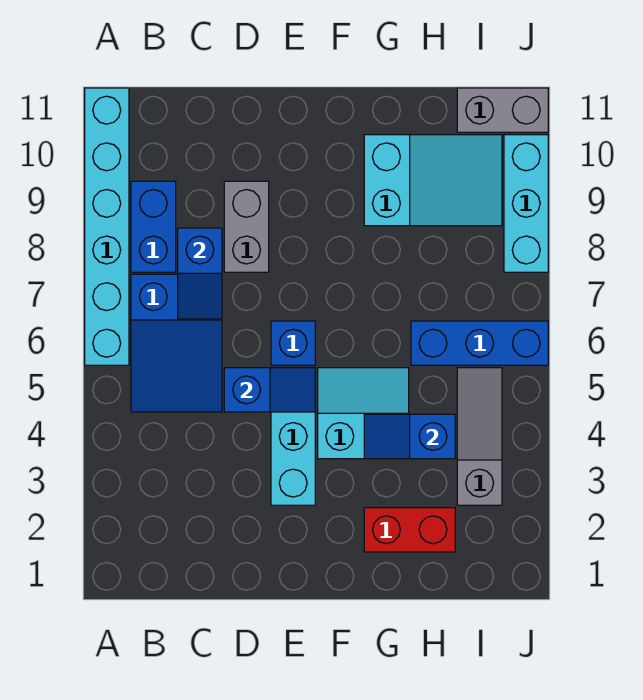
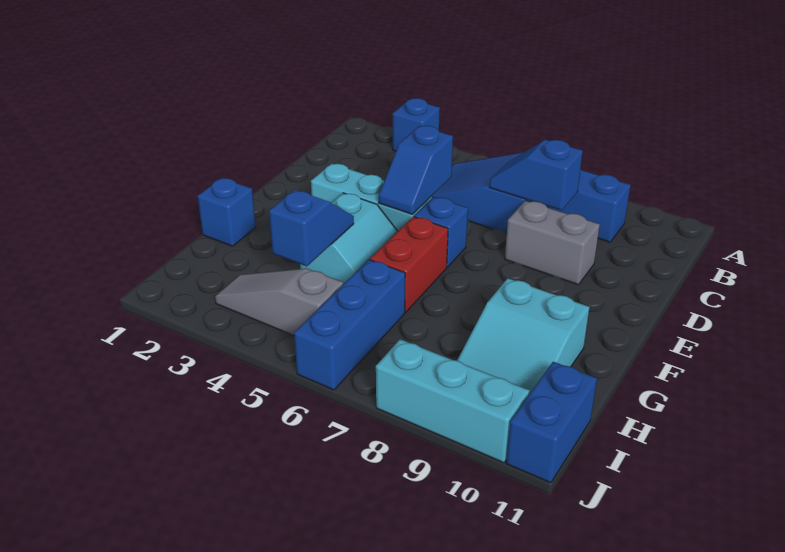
none -> blue 1x1 brick [393,98,440,151]
cyan 1x6 brick [85,88,129,365] -> none
none -> blue 1x1 brick [198,178,256,246]
red 1x2 brick [364,508,455,552] -> red 1x2 brick moved to [370,217,448,312]
grey 1x3 slope [457,368,502,505] -> grey 1x3 slope turned to [215,268,343,336]
grey 1x2 brick [457,88,548,132] -> blue 1x2 brick [506,362,597,483]

